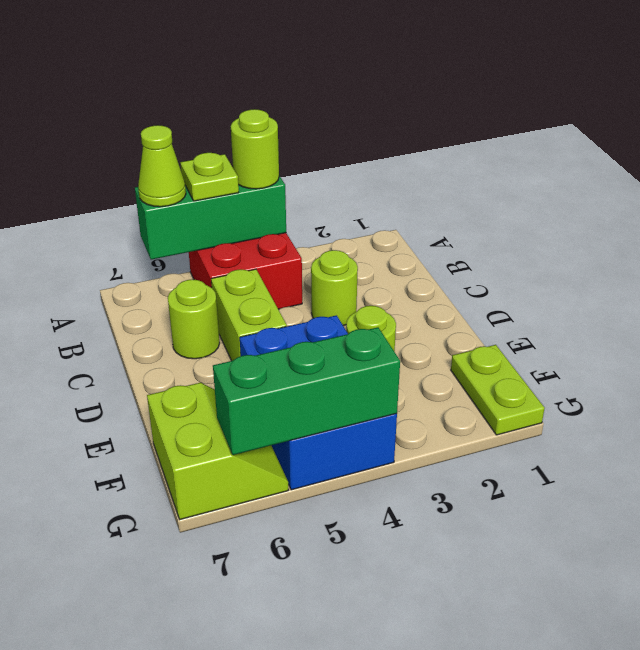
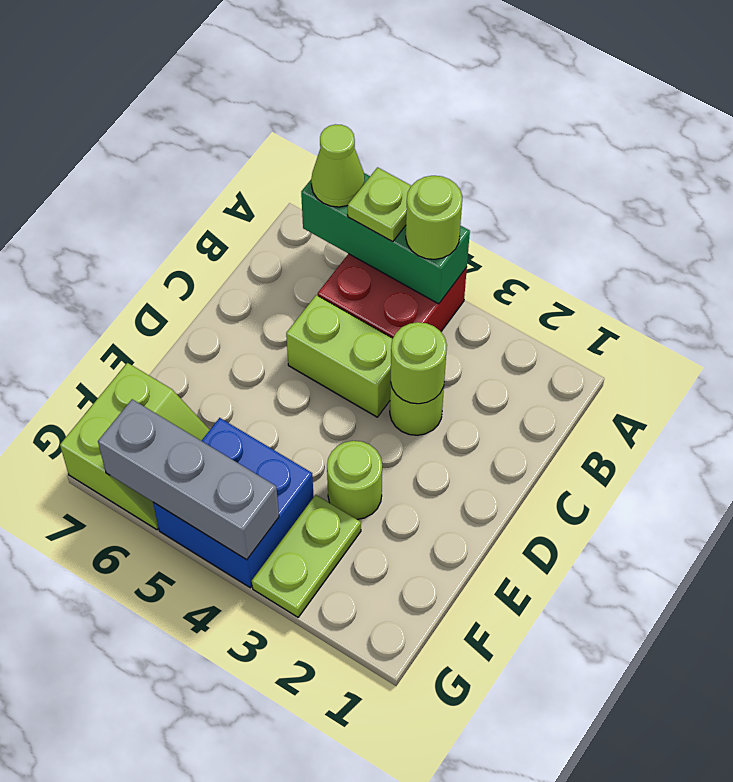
lime 1x2 brick [211,269,287,361] -> lime 1x2 brick turned to [286,295,393,417]
lime 1x1 round brick [168,279,220,359] -> lime 1x1 round brick moved to [390,322,447,404]
blue 2x3 brick [240,315,397,490] -> blue 2x2 brick [153,418,314,588]
lime 1x2 plate [451,345,545,435] -> lime 1x2 plate moved to [252,495,361,617]
green 1x3 brick [213,327,400,455] -> grey 1x3 brick [98,399,279,560]

